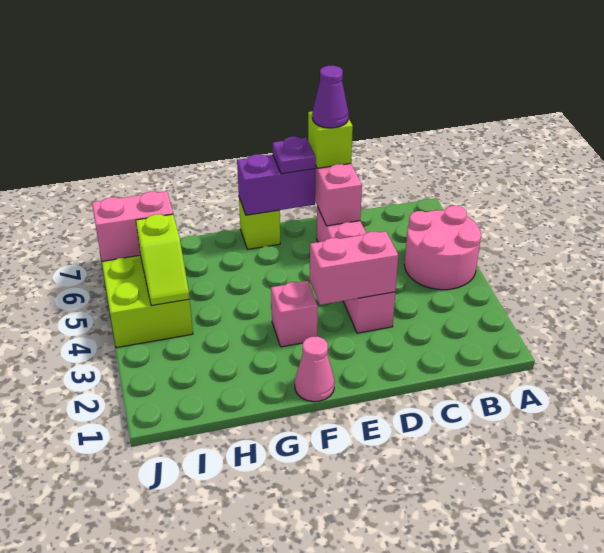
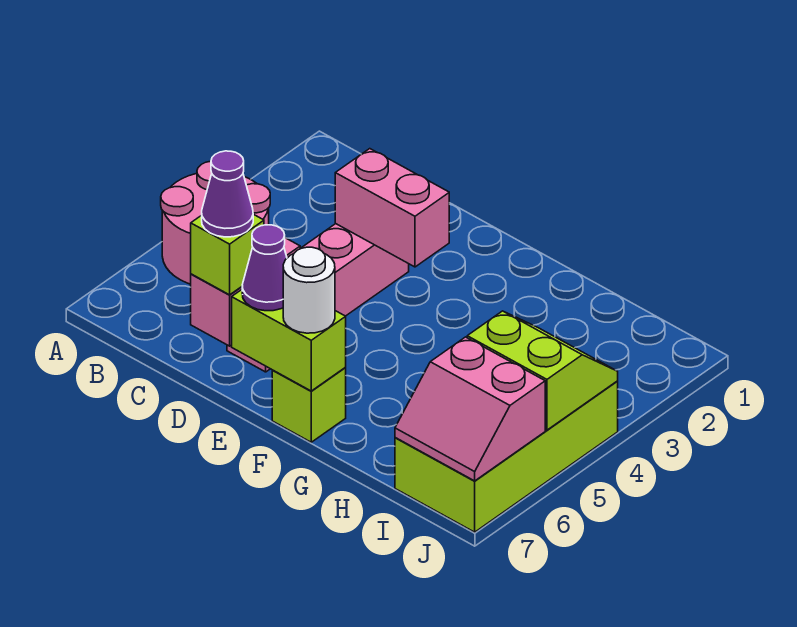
purple 1x2 brick [237,154,315,215] -> lime 1x2 brick [232,290,346,391]
purple 1x1 plate [273,137,316,174] -> purple 1x1 cone [242,225,287,311]
pink 1x1 cone [295,337,335,402] -> none
pink 1x1 brick [271,281,318,347] -> none
none -> white 1x1 round brick [283,247,335,333]
lime 1x2 slope [136,214,190,306] -> lime 2x2 slope [467,311,618,430]

